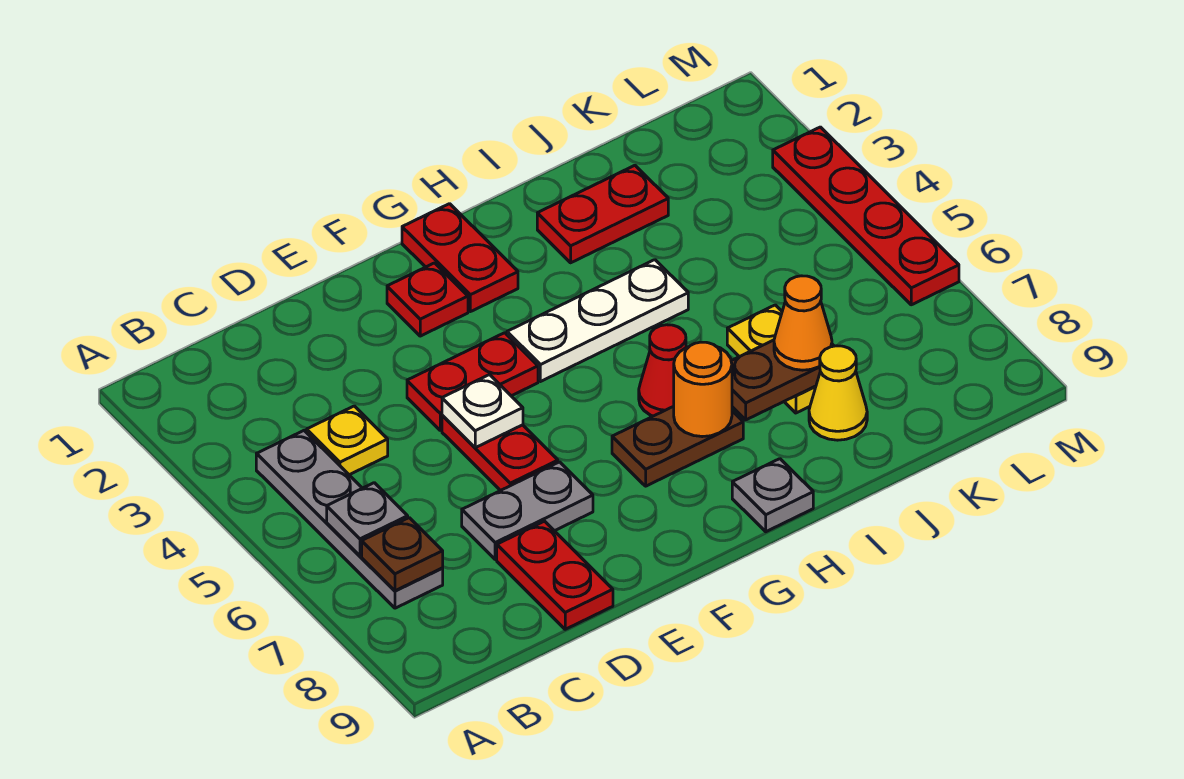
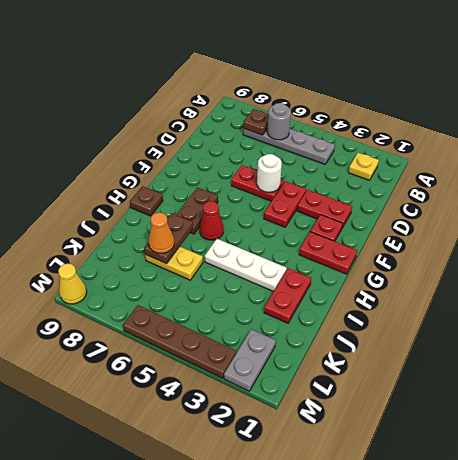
grey 1x1 plate [327,483,408,556] -> grey 1x1 round brick [267,103,291,140]
yellow 1x1 plate [307,406,388,475] -> yellow 1x1 plate moved to [348,153,379,180]
grey 1x2 plate [462,462,593,560] -> grey 1x2 plate moved to [224,329,276,391]
red 1x2 plate [497,521,613,629] -> red 1x2 plate moved to [297,190,352,228]
white 1x1 plate [442,375,523,448] -> white 1x1 round brick [257,154,282,192]
white 1x3 plate [507,260,688,382] -> white 1x3 plate turned to [205,239,287,292]
orange 1x1 round brick [674,342,732,437] -> none
grey 1x1 plate [732,459,813,532] -> brown 1x1 plate [130,186,163,216]
yellow 1x1 cone [809,346,867,440] -> yellow 1x1 cone moved to [58,264,87,304]
red 1x4 plate [773,127,959,305] -> brown 1x4 plate [123,305,236,378]

